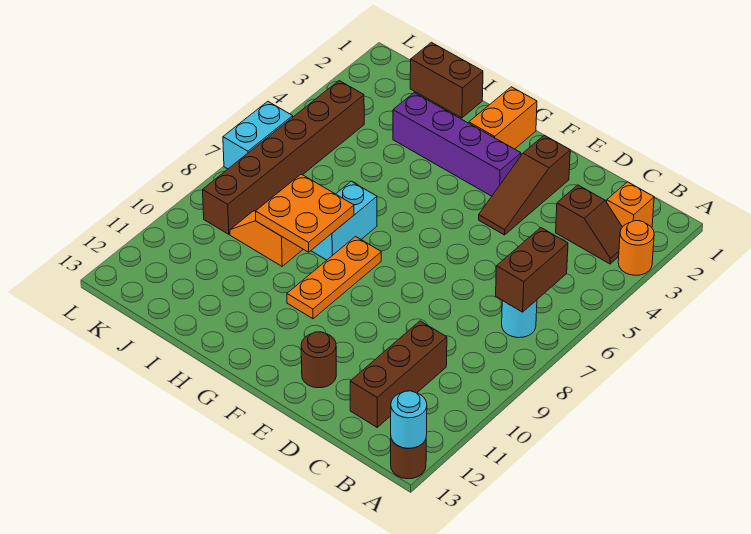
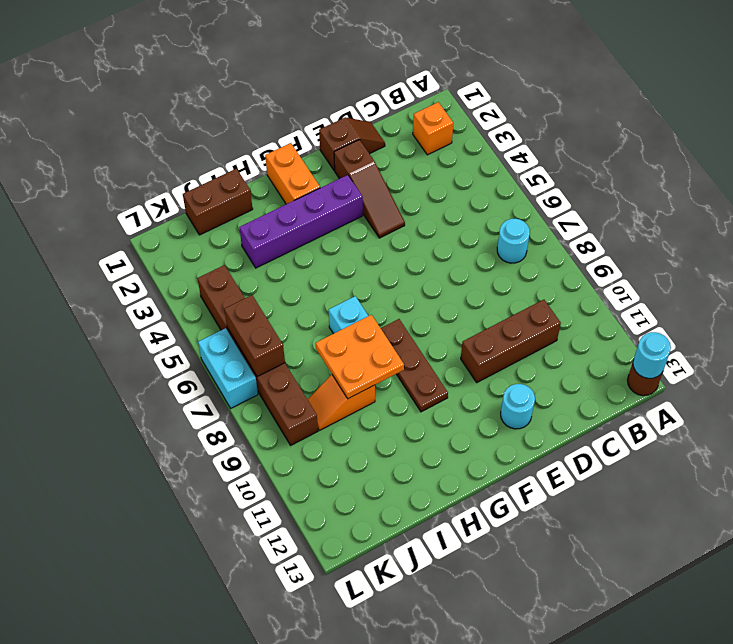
orange 1x1 round brick [618,221,654,275] -> none
brown 1x2 slope [556,185,622,264] -> brown 1x2 slope moved to [319,117,385,171]
brown 1x2 brick [496,228,568,312] -> brown 1x2 brick moved to [224,295,285,377]
brown 1x3 brick [350,321,447,427] -> brown 1x3 brick turned to [461,300,561,382]
brown 1x1 round brick [301,332,336,388] -> cyan 1x1 round brick [501,384,535,429]
orange 1x3 plate [287,237,381,319] -> brown 1x3 plate [381,319,448,412]

